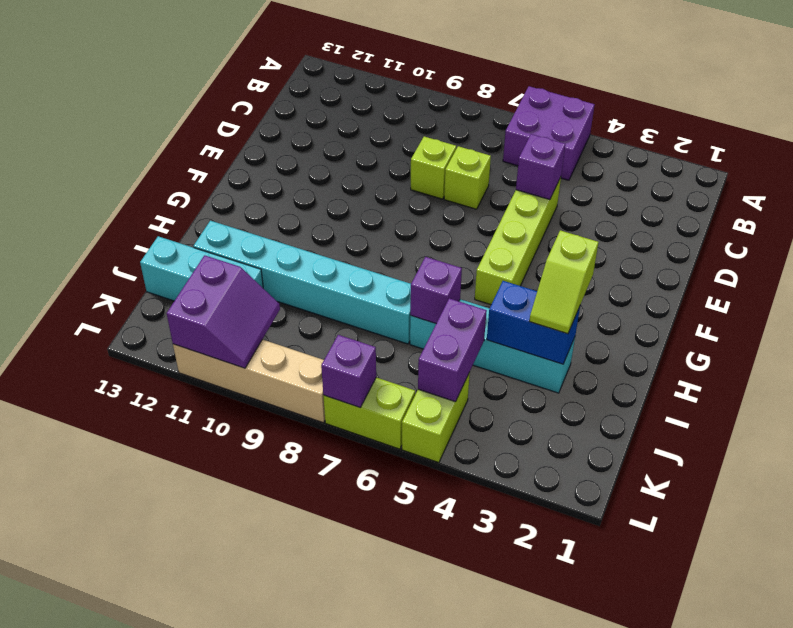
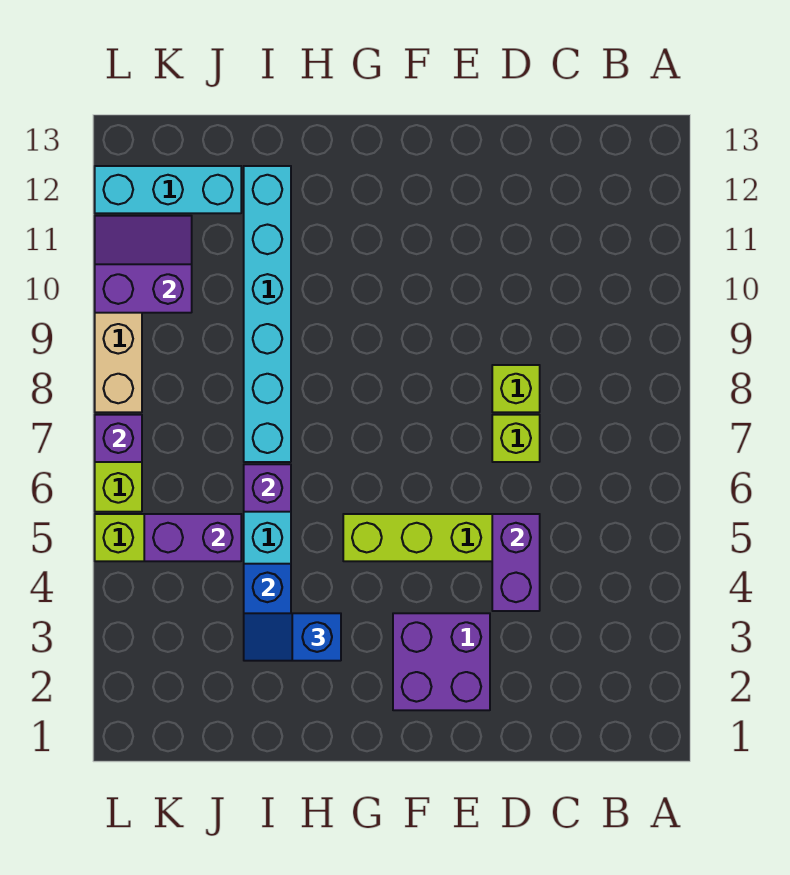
purple 2x2 brick [503,86,595,180] -> purple 2x2 brick moved to [393,613,490,710]
purple 1x1 brick [516,134,565,200] -> purple 1x2 brick [492,514,540,611]
lime 1x2 slope [529,230,599,334] -> blue 1x2 slope [244,613,341,661]
cyan 1x3 brick [140,236,263,301] -> cyan 1x3 brick turned to [95,166,241,213]
purple 2x2 slope [167,255,280,368] -> purple 2x2 slope turned to [95,216,192,313]

